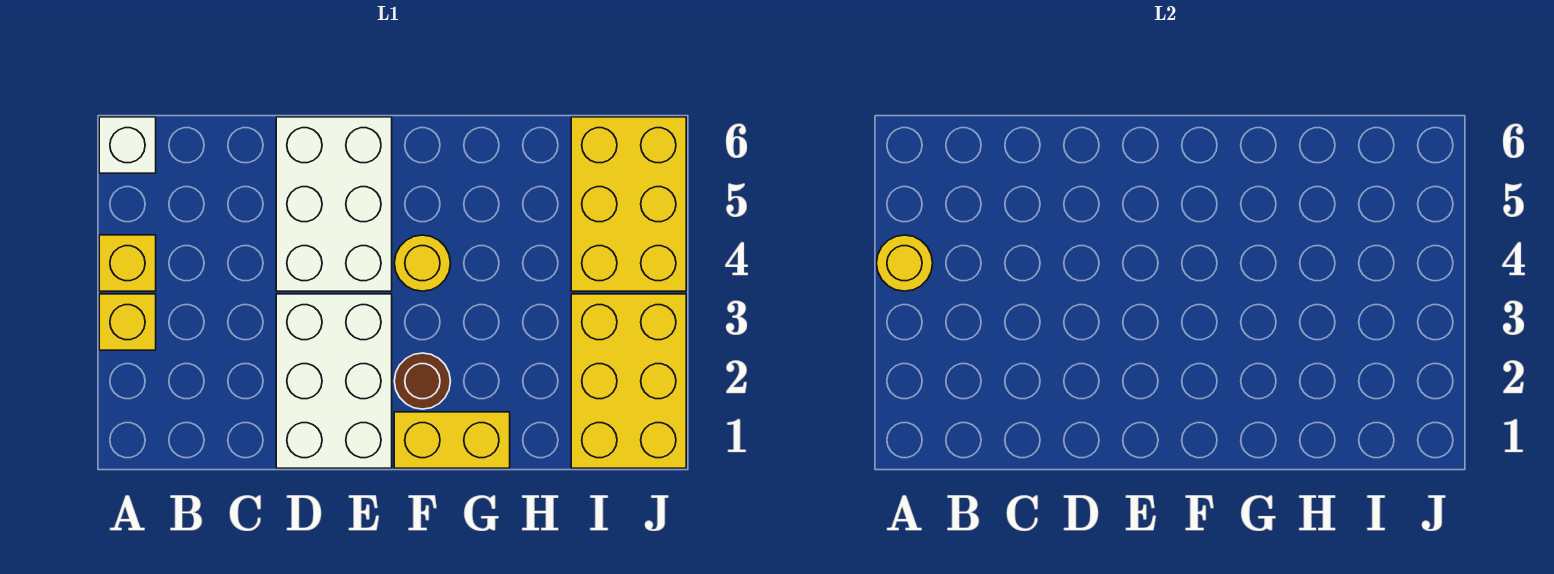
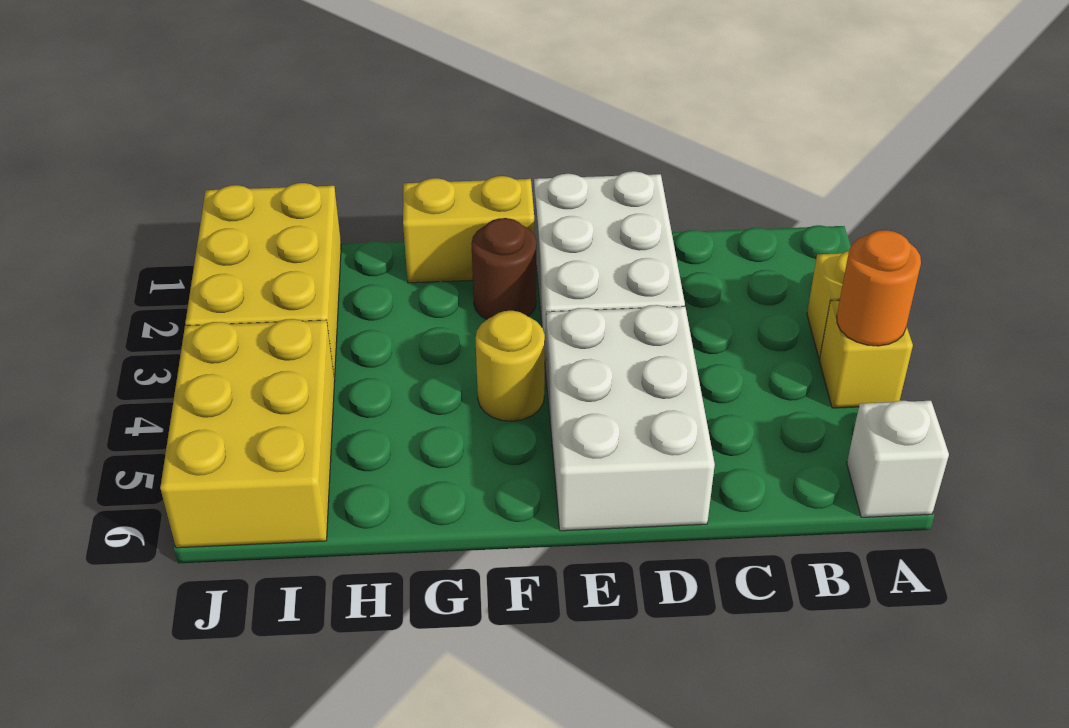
yellow 1x1 round brick [877,235,933,291] -> orange 1x1 round brick [837,230,921,346]

